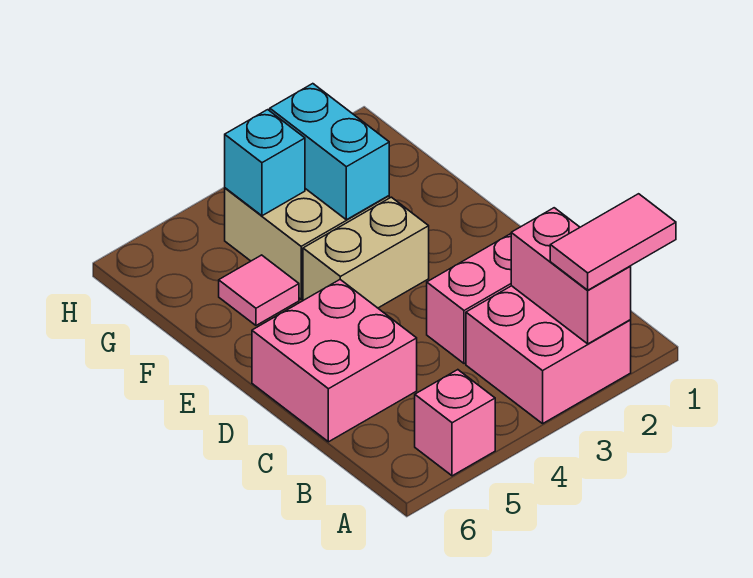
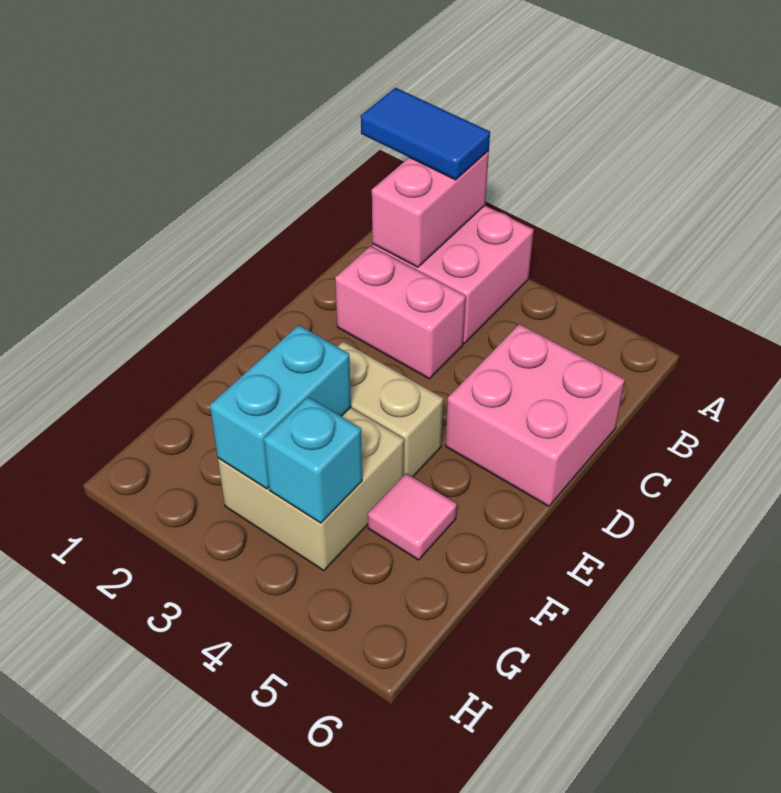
pink 1x2 tile [550,194,676,290] -> blue 1x2 tile [361,88,490,180]
pink 1x1 brick [415,370,495,476] -> none

